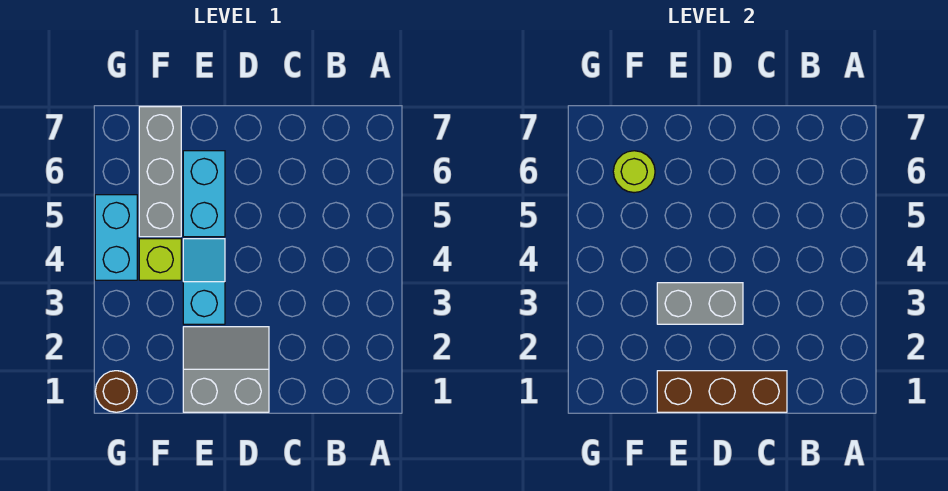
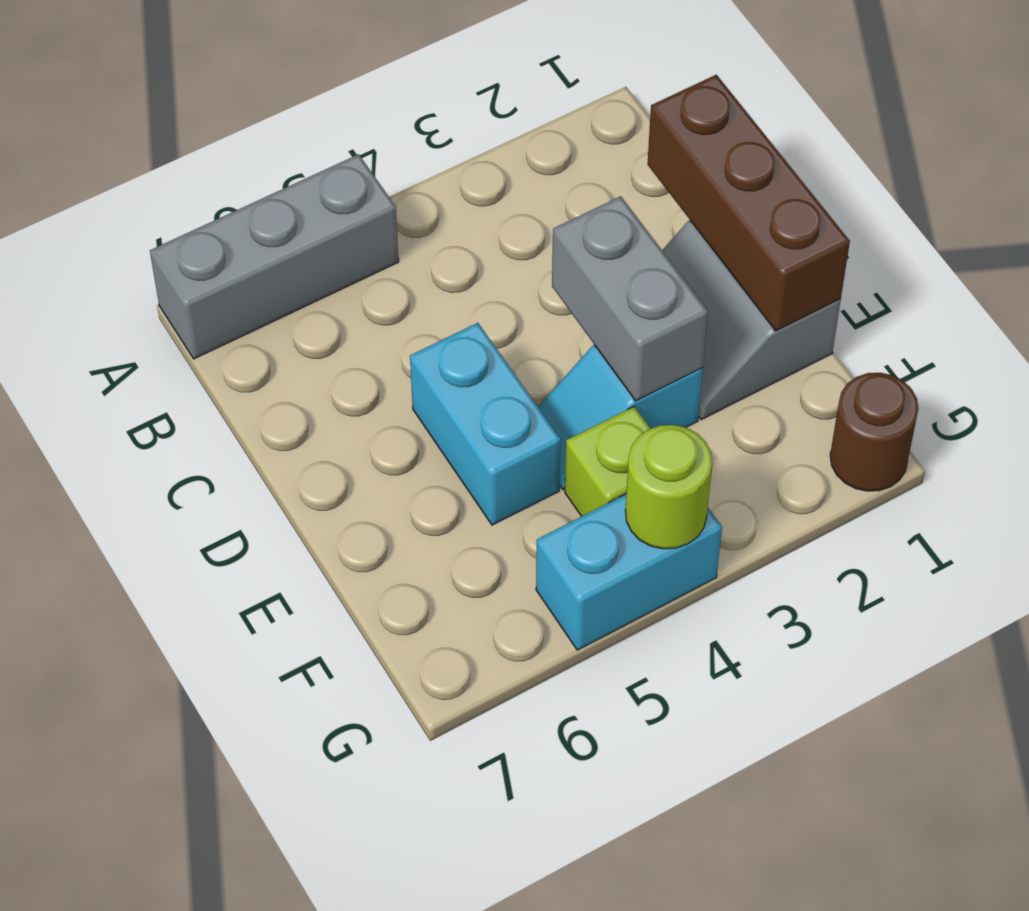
cyan 1x2 brick [183,151,225,237] -> cyan 1x2 brick turned to [410,323,561,525]
grey 1x3 brick [139,107,181,237] -> grey 1x3 brick moved to [150,154,399,359]
lime 1x1 round brick [613,151,655,193] -> lime 1x1 round brick moved to [625,425,712,549]

